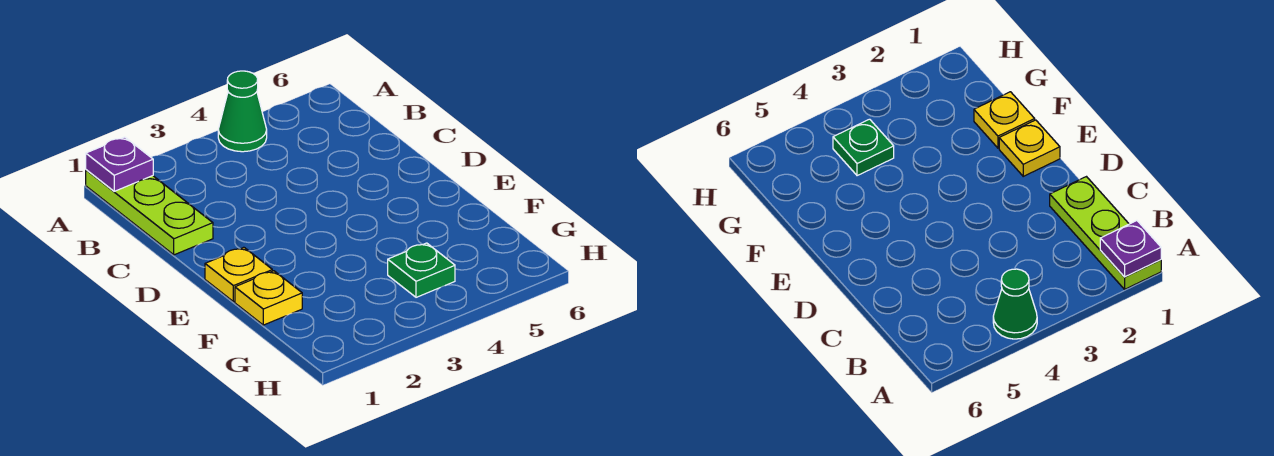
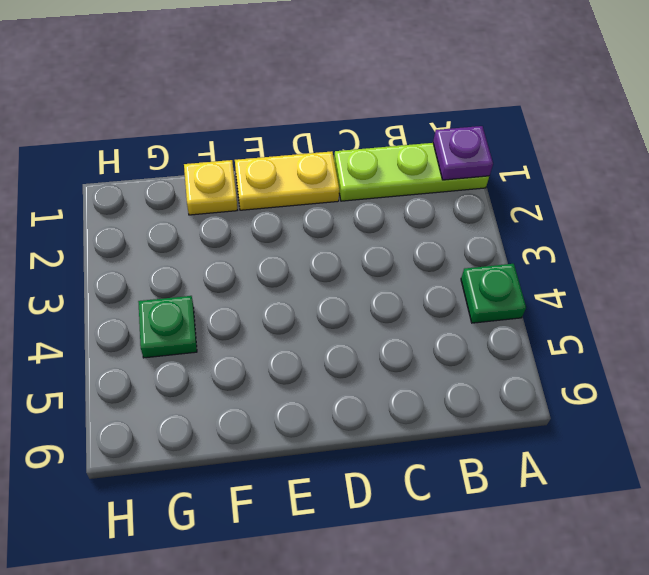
green 1x1 cone [218,71,267,152] -> green 1x1 plate [461,264,526,323]
yellow 1x1 plate [205,247,272,302] -> yellow 1x2 plate [235,151,339,210]

